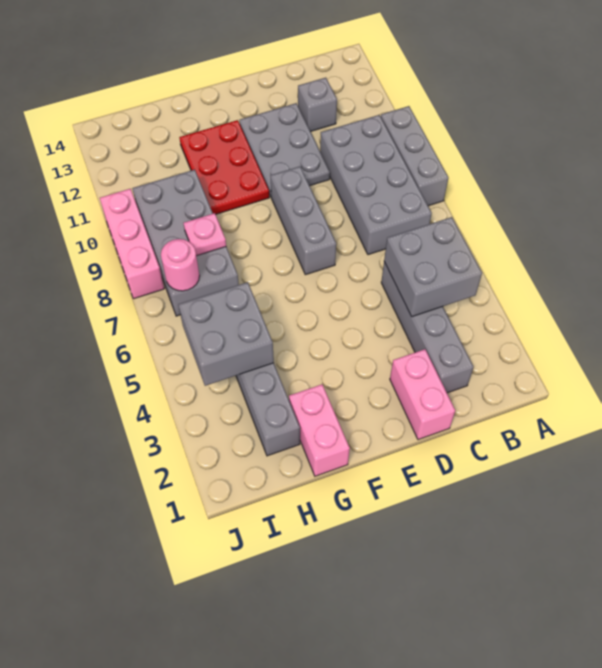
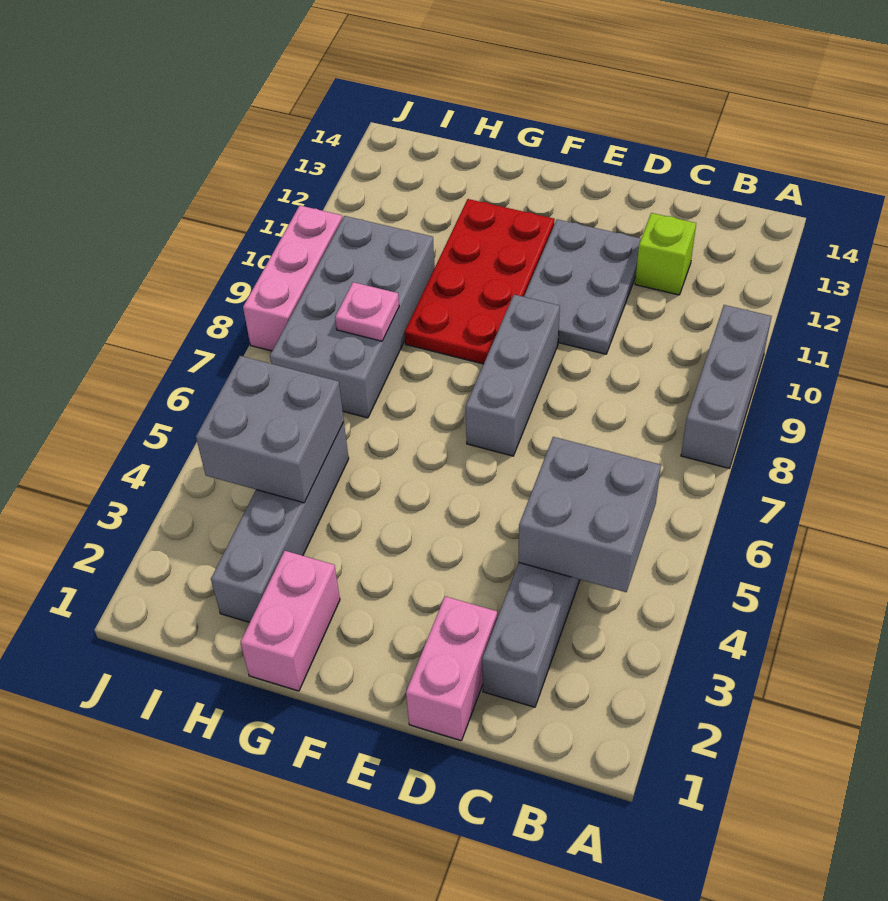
grey 2x4 brick [320,115,432,255] -> none
grey 1x1 brick [298,78,337,131] -> lime 1x1 brick [635,213,696,295]
red 2x3 plate [179,120,269,214] -> red 2x4 plate [404,199,555,364]
pink 1x1 round brick [161,239,200,291] -> none

